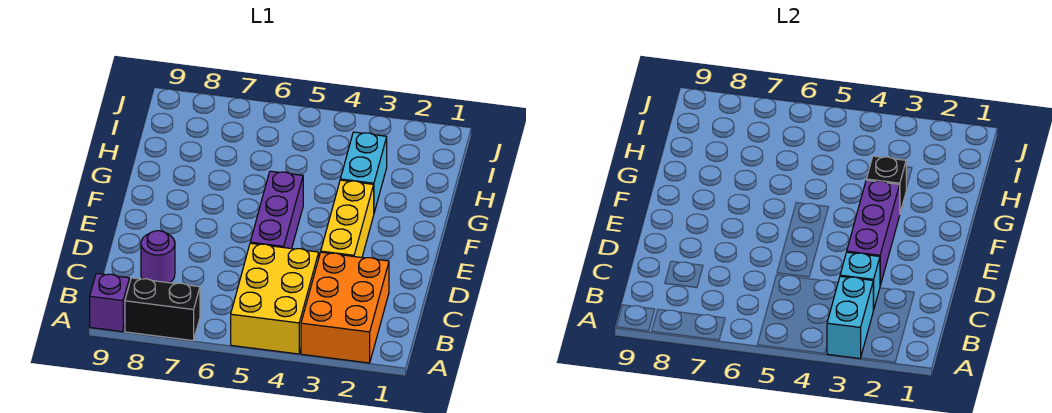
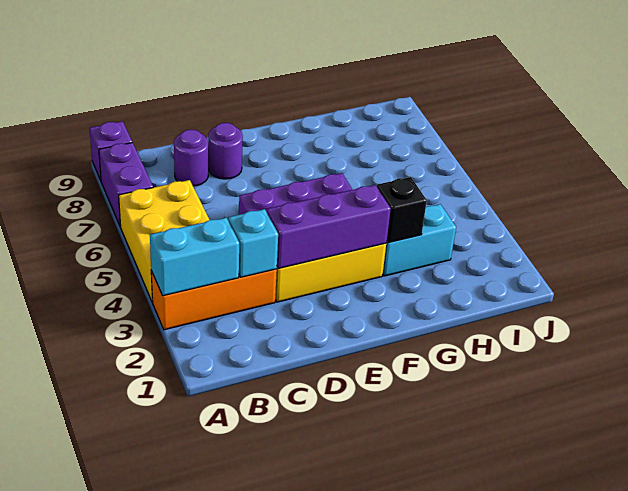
orange 2x3 brick [301,252,389,363] -> orange 1x3 brick [151,269,277,330]
yellow 2x3 brick [231,243,319,354] -> yellow 2x3 brick turned to [119,180,209,302]
black 1x2 brick [125,278,200,341] -> purple 1x2 brick [99,143,153,227]
none -> purple 1x1 round brick [208,123,243,179]

